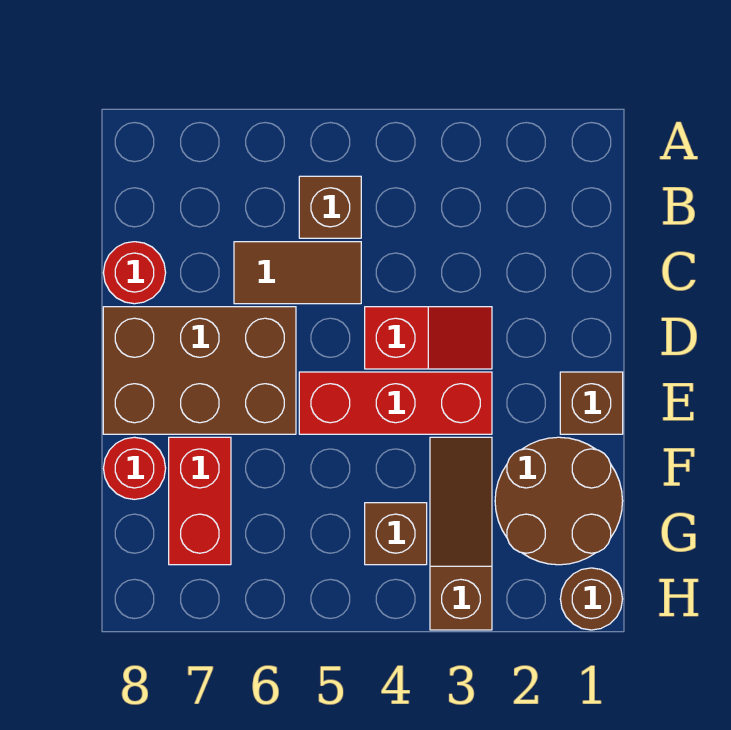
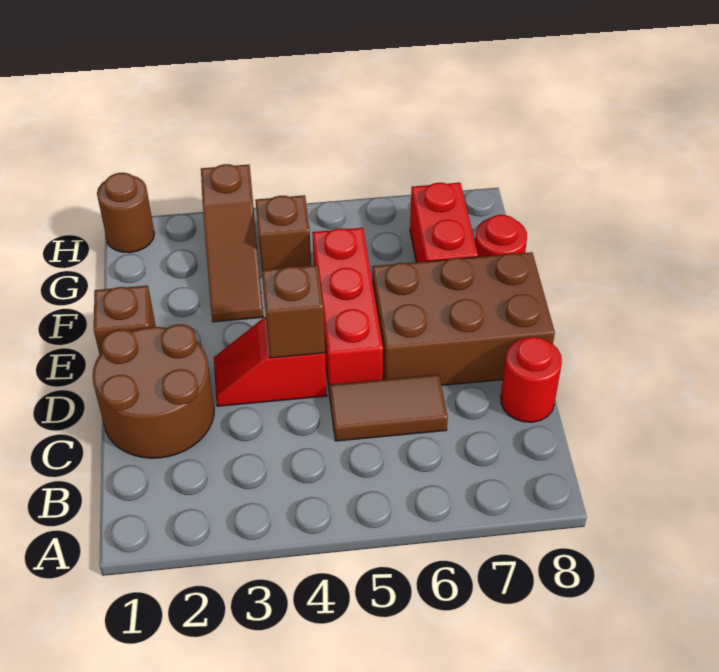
brown 1x1 brick [299,176,361,238] -> brown 1x1 brick moved to [262,265,325,358]
red 1x3 brick [299,372,492,434] -> red 1x3 brick turned to [312,228,383,394]
brown 2x2 round brick [495,437,623,565] -> brown 2x2 round brick moved to [93,324,214,458]

